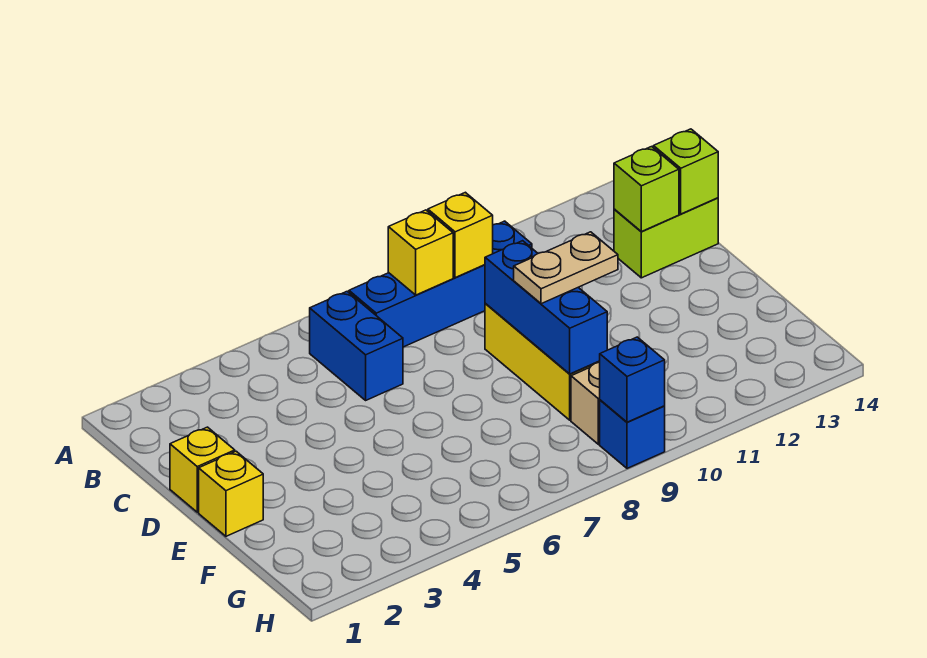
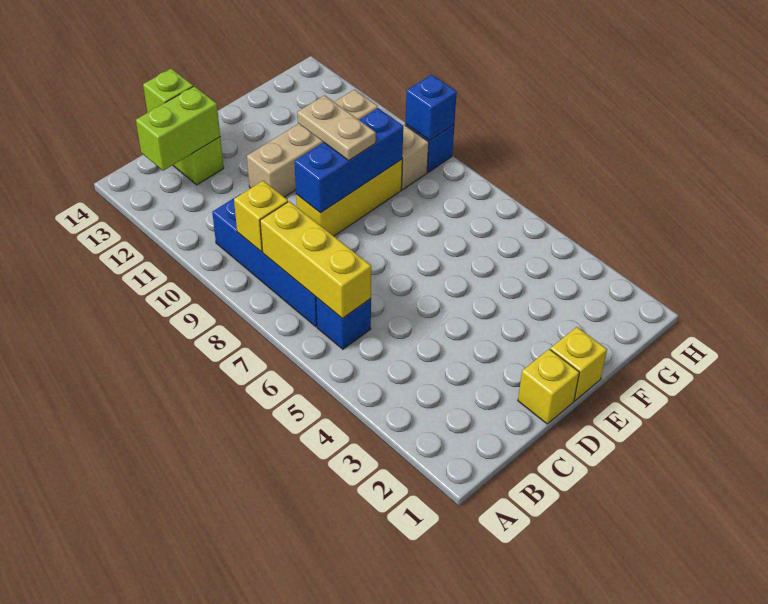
blue 1x2 brick [310,291,403,400] -> blue 1x1 brick [316,297,371,349]
yellow 1x1 brick [388,210,453,295] -> yellow 1x3 brick [260,201,371,319]
lime 1x1 brick [614,147,679,232] -> lime 1x2 brick [136,86,220,171]
none -> tan 1x4 brick [247,90,378,197]

